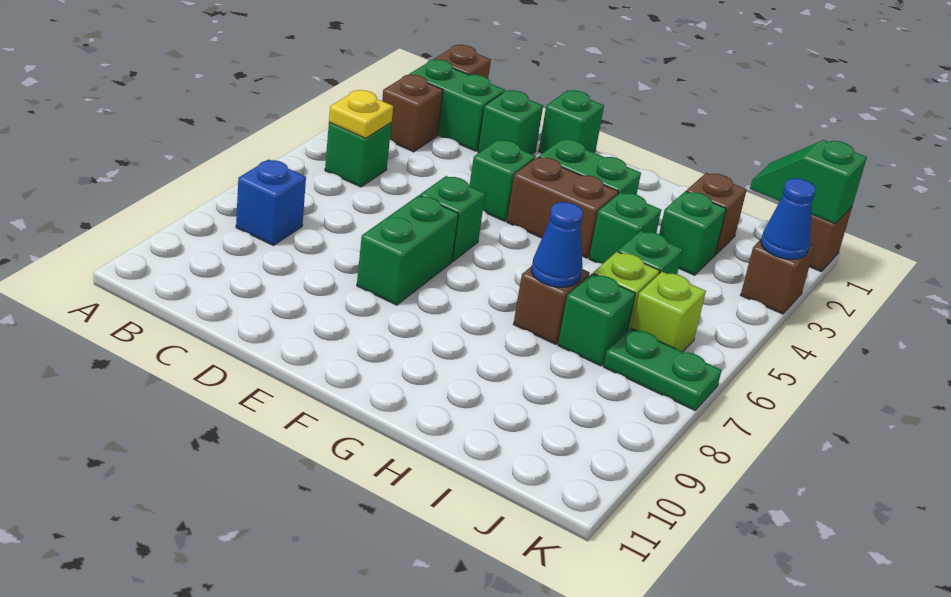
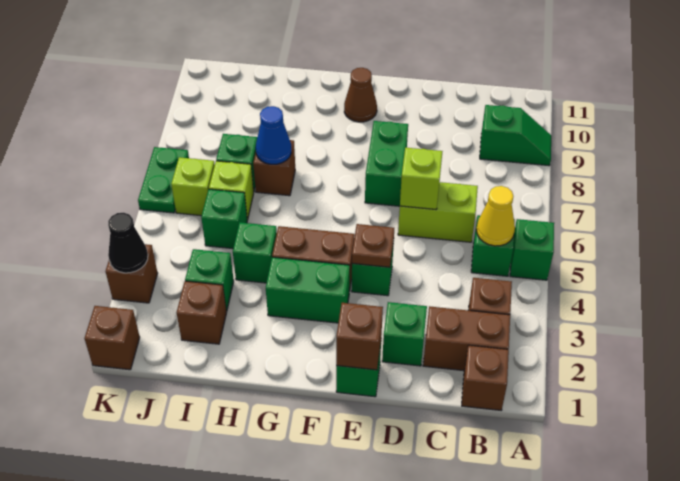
green 1x2 brick [409,59,505,151] -> brown 1x2 brick [423,306,510,371]
yellow 1x1 plate [329,90,393,138] -> yellow 1x1 cone [476,186,515,246]
blue 1x1 brick [236,160,306,245] -> none
none -> lime 1x2 brick [398,182,478,242]
none -> lime 1x1 brick [400,148,443,210]
none -> brown 1x1 brick [336,303,383,370]
none -> brown 1x1 plate [352,224,394,267]
green 1x1 brick [420,176,485,261] -> green 1x1 brick moved to [510,219,554,280]
none -> brown 1x1 cone [344,68,377,122]
green 1x2 slope [750,140,867,224] -> green 1x2 slope moved to [480,105,551,166]
green 1x2 plate [603,328,722,410] -> green 1x2 plate turned to [138,147,189,213]
blue 1x1 cone [761,179,816,259] -> black 1x1 cone [108,213,148,273]

